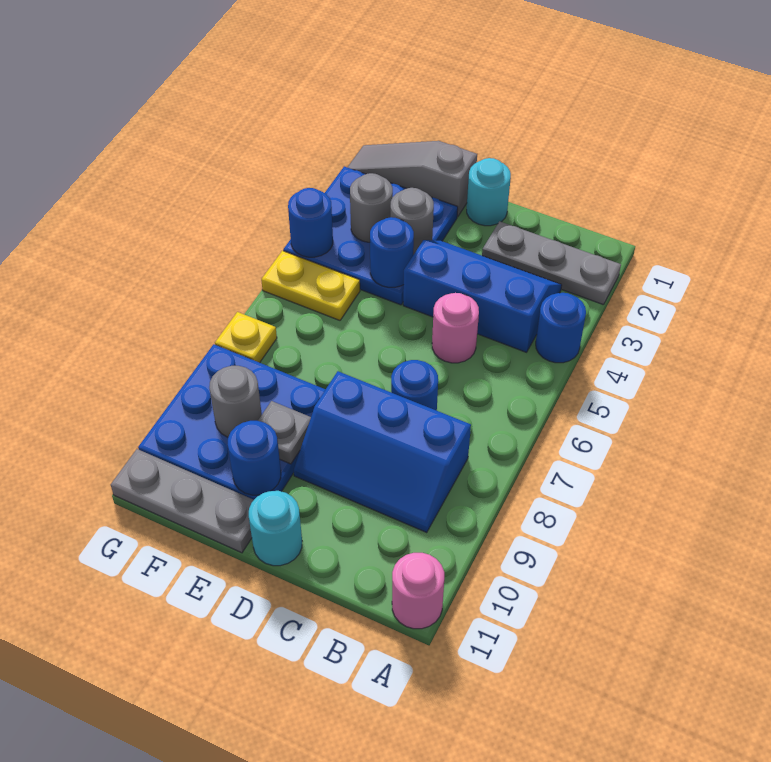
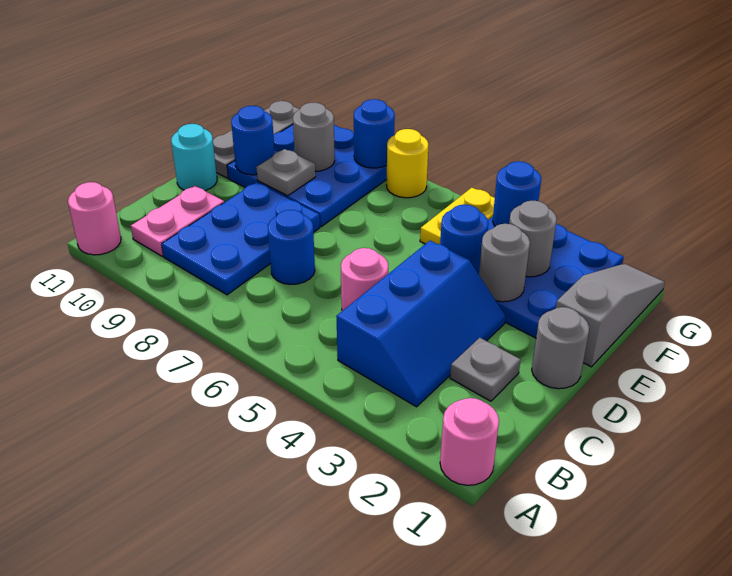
none -> pink 1x1 round brick [440,398,499,485]
grey 1x3 plate [482,221,621,305] -> grey 1x1 plate [450,338,520,401]
blue 1x1 round brick [536,293,586,363] -> blue 1x1 round brick moved to [354,99,395,168]
blue 2x3 slope [294,371,471,532] -> blue 2x3 plate [162,182,320,295]
none -> pink 1x2 plate [131,186,224,256]
cyan 1x1 round brick [467,158,511,226] -> grey 1x1 round brick [532,307,589,389]
yellow 1x1 plate [215,312,277,363] -> yellow 1x1 round brick [387,129,428,198]

